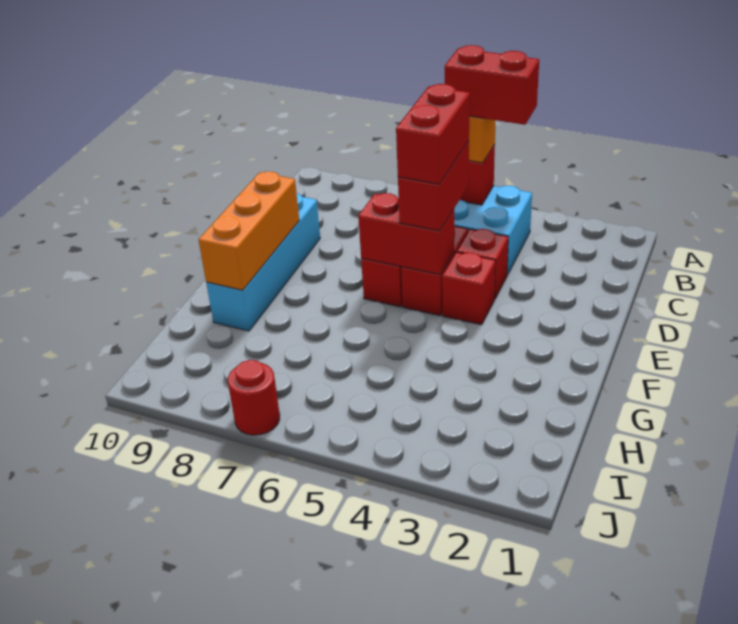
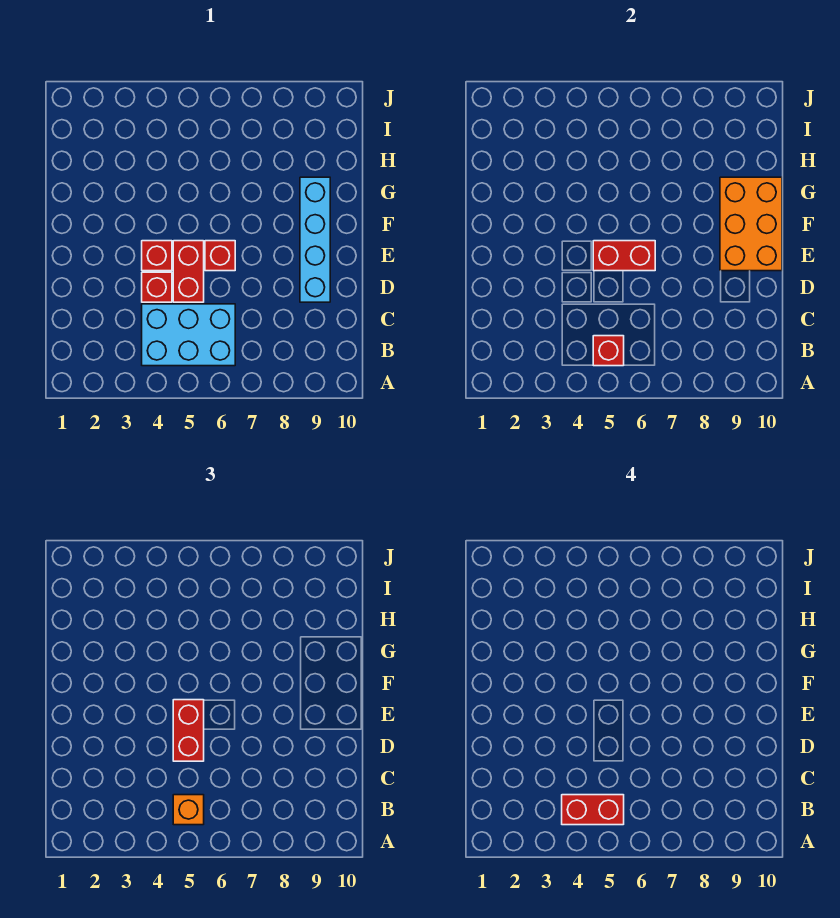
red 1x2 brick [396,84,470,184] -> none
orange 1x3 brick [198,171,299,290] -> orange 2x3 brick [720,177,782,271]
red 1x1 round brick [228,360,280,435] -> none

